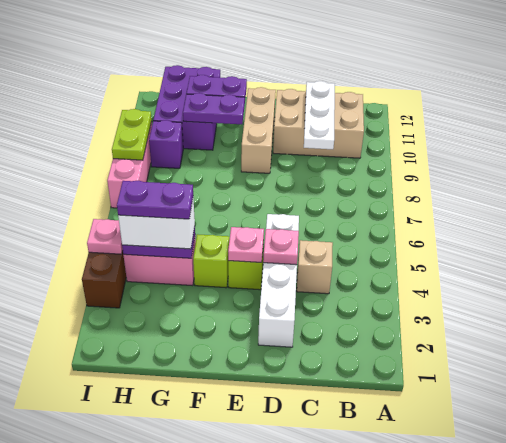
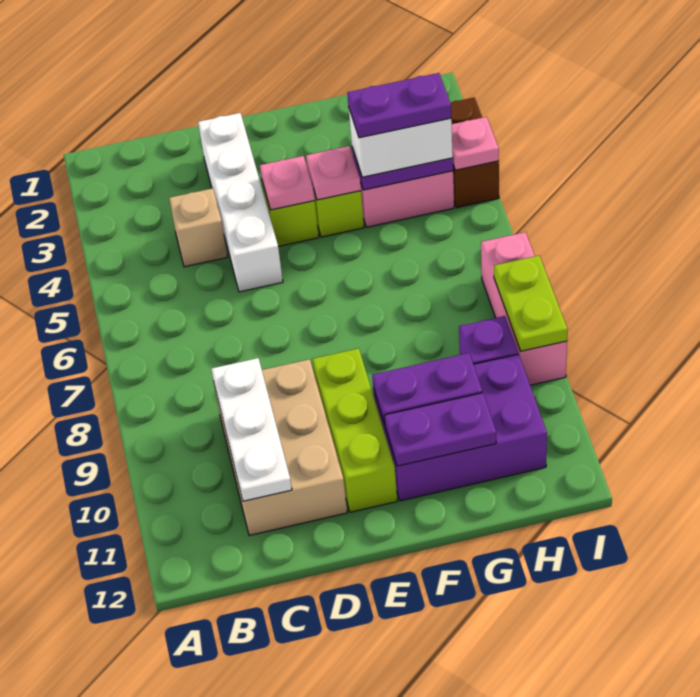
tan 2x3 brick [273,89,364,158] -> tan 2x3 brick turned to [214,359,347,535]
pink 1x1 plate [263,229,299,265] -> pink 1x1 plate moved to [306,146,361,200]
tan 1x3 brick [241,87,276,173] -> lime 1x3 brick [312,348,397,512]
purple 2x3 brick [153,65,221,150] -> purple 2x3 brick turned to [373,354,547,501]

